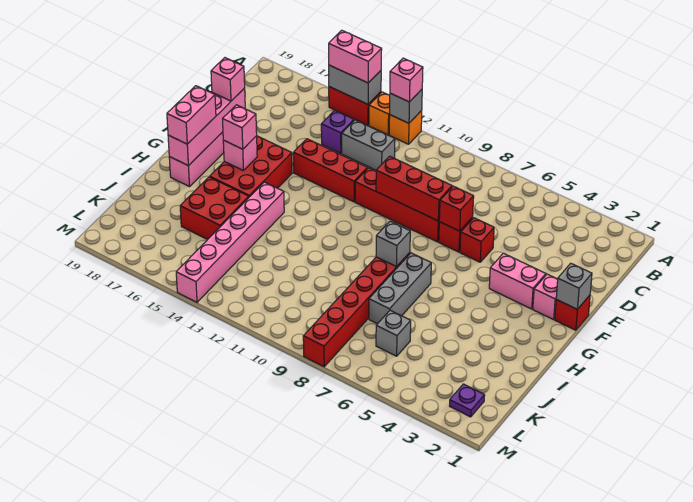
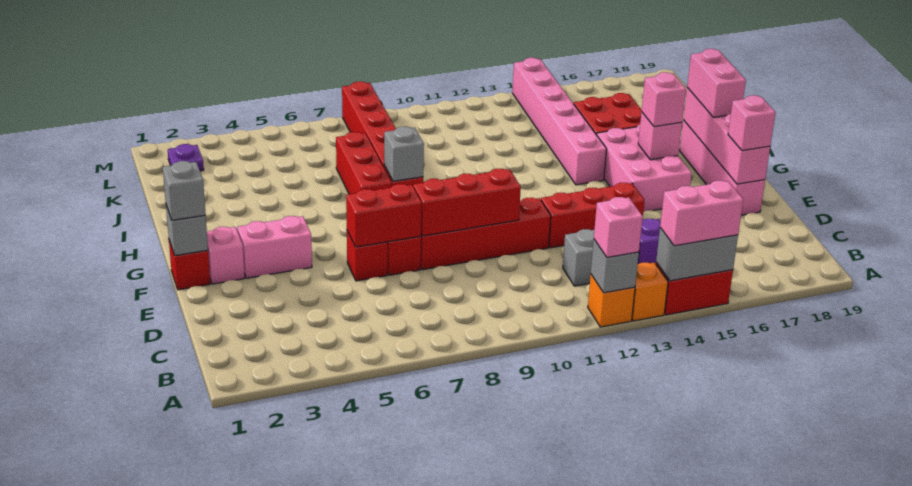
red 1x1 brick [439,186,474,231] -> red 1x2 brick [346,184,421,247]
red 2x3 brick [210,136,292,197] -> pink 2x3 brick [597,125,692,212]
grey 1x3 brick [369,253,431,324] -> red 1x3 brick [336,132,392,194]
grey 1x1 brick [376,310,411,356] -> grey 1x1 brick moved to [163,161,206,220]

